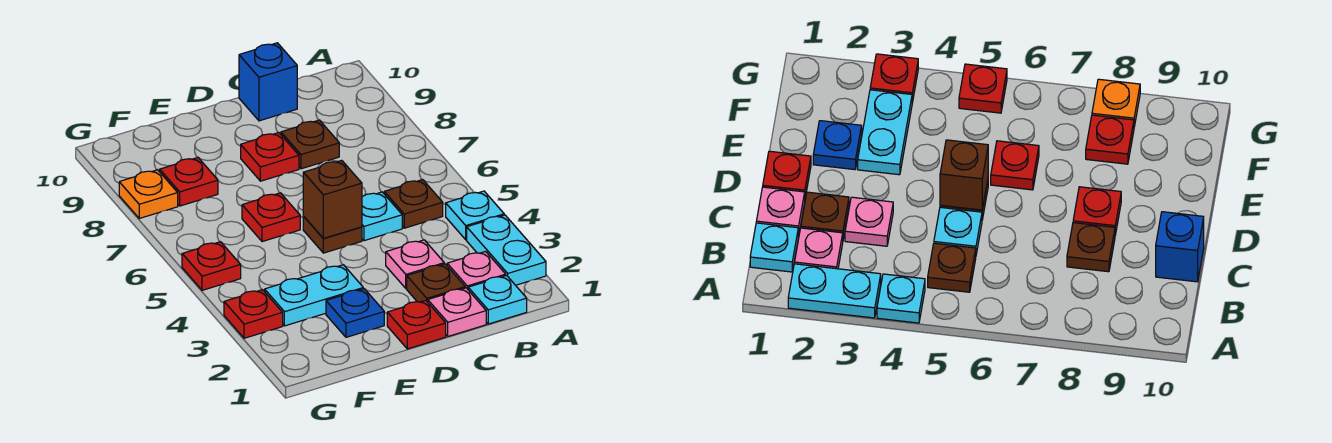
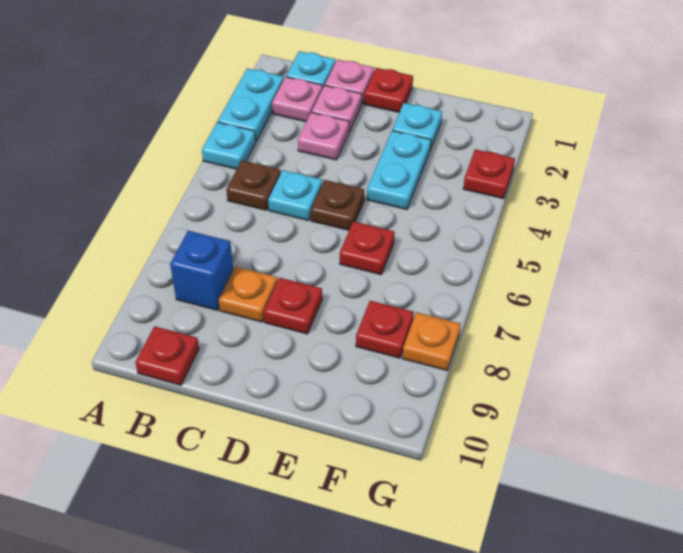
brown 1x1 plate [407,264,465,302] -> pink 1x1 plate [312,85,362,131]
brown 1x1 plate [281,120,339,169] -> orange 1x1 plate [219,266,277,322]
blue 1x1 brick [239,43,297,121] -> blue 1x1 brick moved to [170,231,233,310]
brown 1x1 brick [303,160,362,238] -> none
blue 1x1 plate [326,289,384,337] -> cyan 1x1 plate [392,103,442,150]
cyan 1x2 plate [265,265,363,326] -> cyan 1x2 plate turned to [367,131,431,209]
red 1x1 plate [182,242,241,290] -> red 1x1 plate moved to [135,326,199,385]

